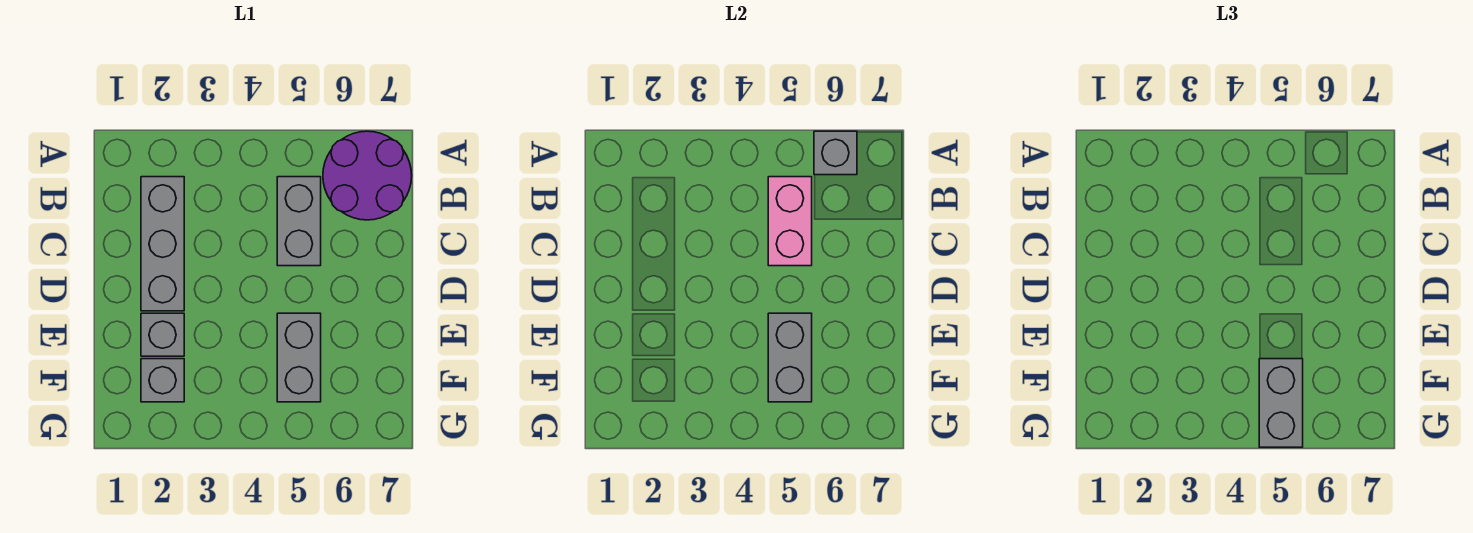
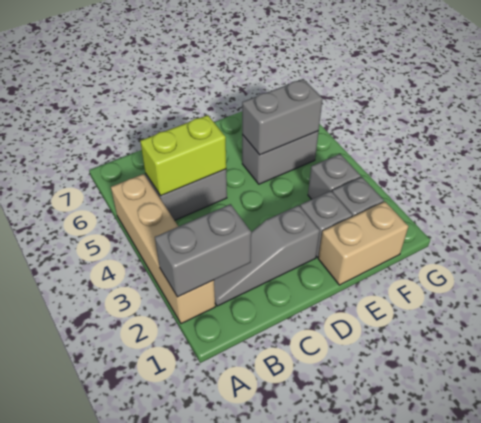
none -> tan 1x4 brick [111,174,215,324]
purple 2x2 round brick [323,131,412,220] -> none
grey 1x1 brick [814,131,857,175] -> grey 1x1 brick moved to [308,154,361,199]
grey 1x3 brick [141,177,184,311] -> grey 1x3 slope [214,205,320,306]
pink 1x2 brick [768,177,812,266] -> lime 1x2 brick [140,115,226,196]
none -> tan 1x2 brick [318,202,408,285]
grey 1x2 brick [1259,359,1303,447] -> grey 1x2 brick moved to [155,204,251,297]

